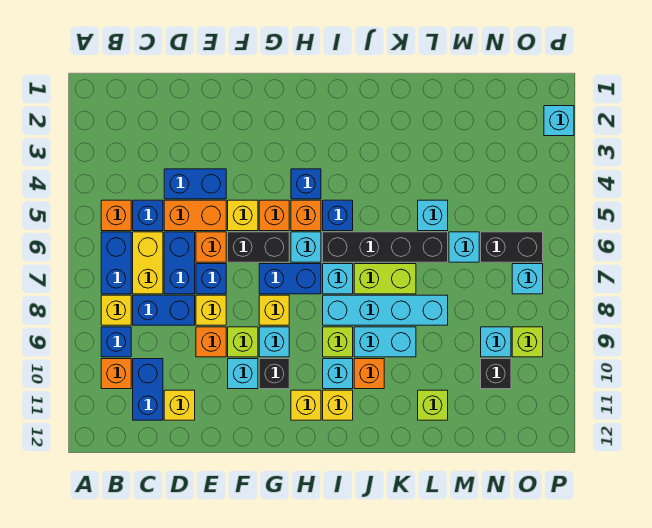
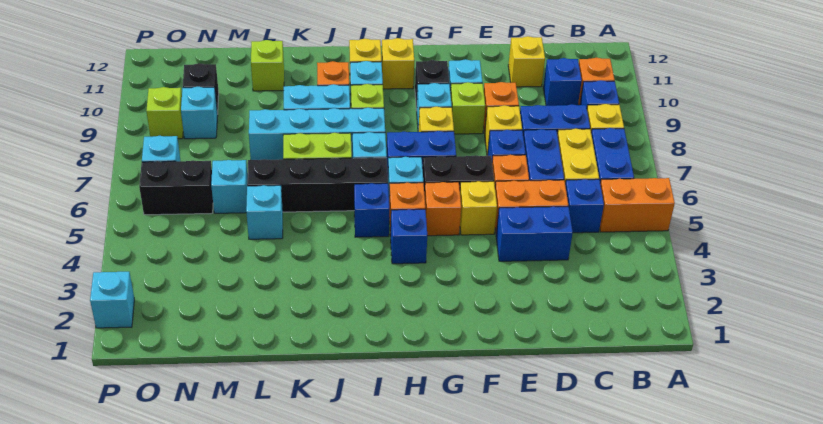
orange 1x1 brick [101,200,131,231] -> orange 1x2 brick [600,178,675,232]
blue 1x2 brick [133,359,163,420] -> blue 1x1 brick [543,58,582,106]

